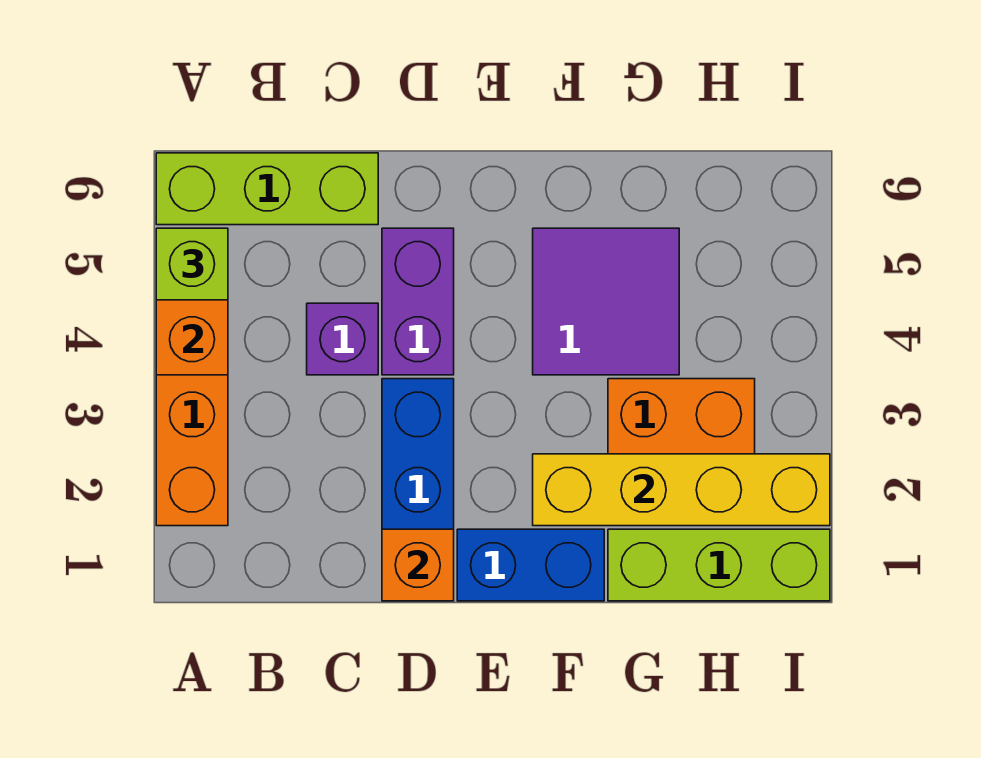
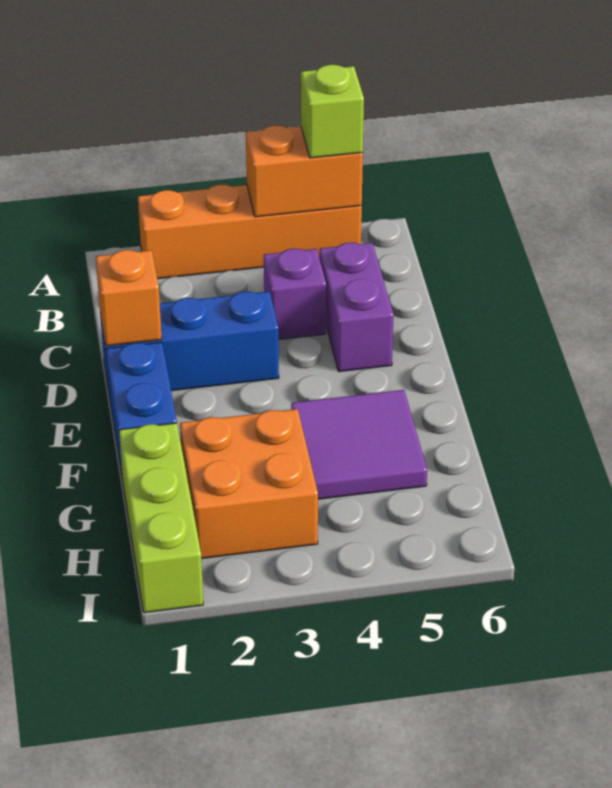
lime 1x3 brick [156,153,378,225] -> none
purple 1x2 brick [382,228,454,375] -> purple 1x2 brick turned to [319,243,394,372]
yellow 1x4 brick [533,454,830,526] -> none

